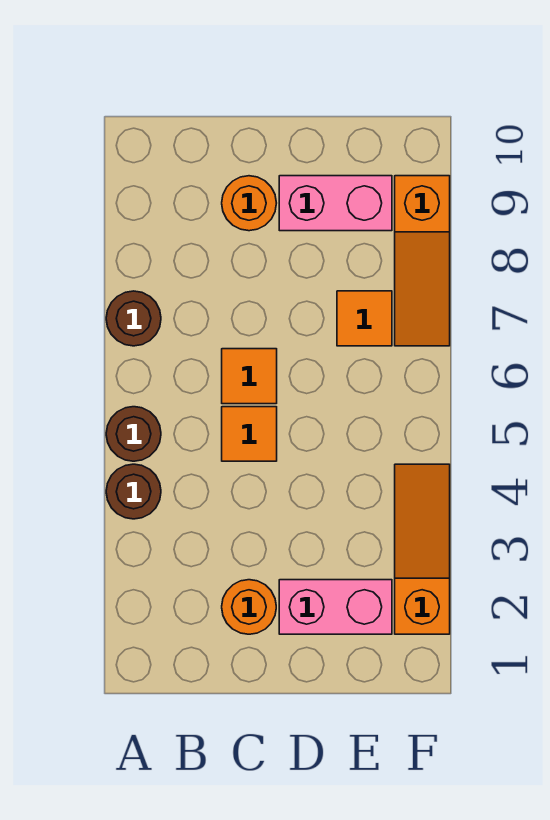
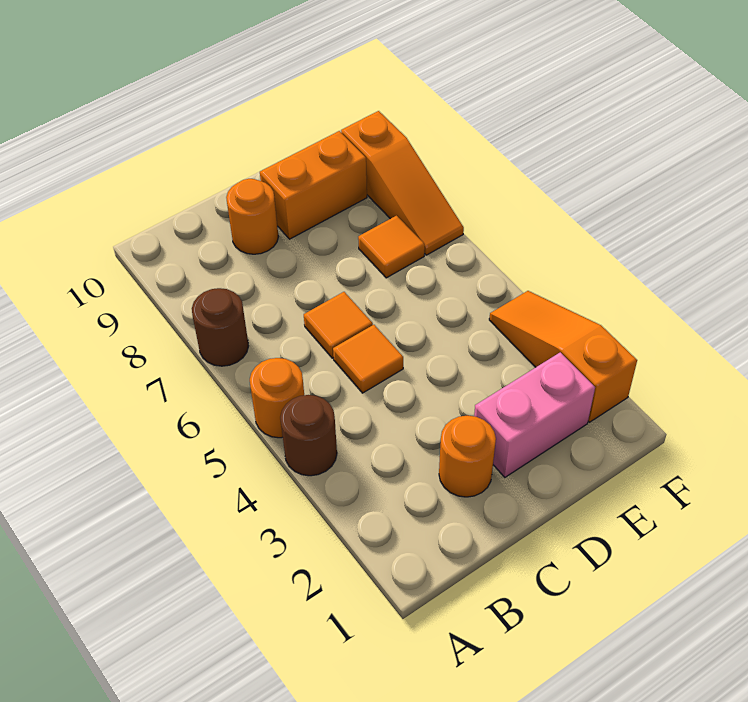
brown 1x1 round brick [106,407,161,461] -> orange 1x1 round brick [250,358,304,438]
pink 1x2 brick [279,176,392,231] -> orange 1x2 brick [260,131,367,239]

